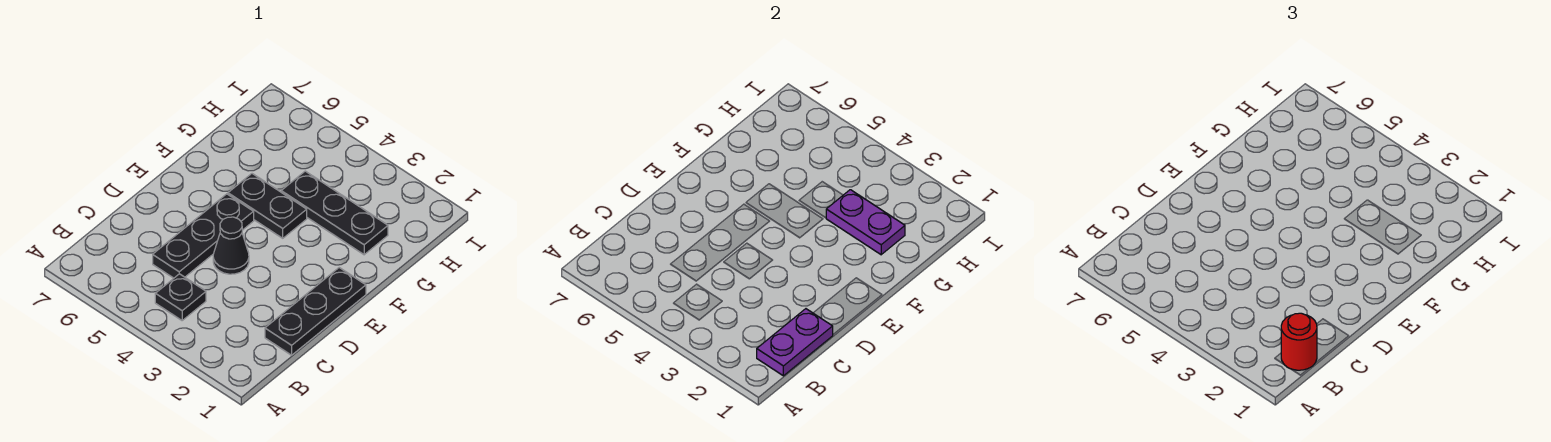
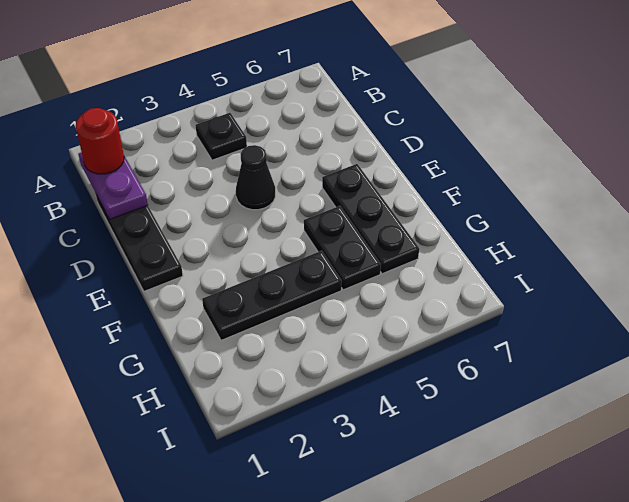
black 1x3 plate [153,194,254,278] -> black 1x3 plate moved to [322,164,419,274]
black 1x2 plate [228,174,307,238] -> black 1x2 plate turned to [304,206,381,290]
purple 1x2 plate [826,190,905,255] -> none

